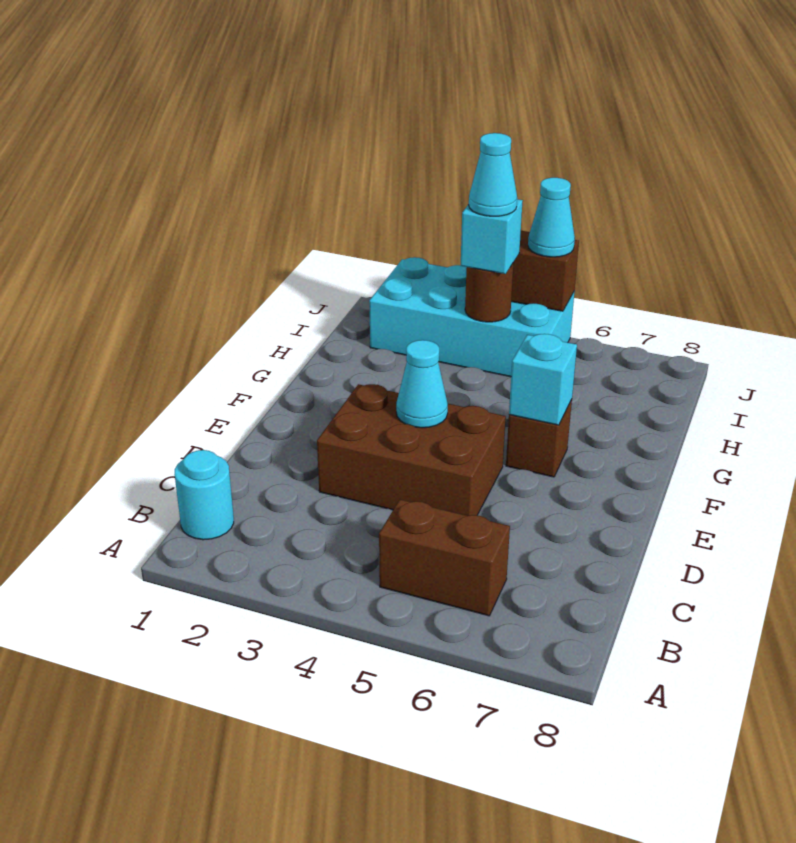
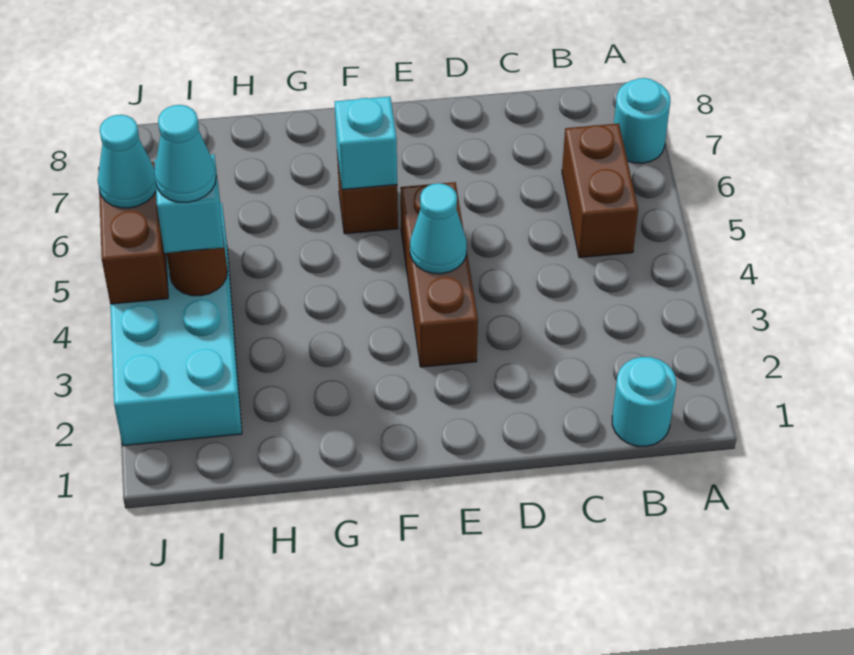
none -> cyan 1x1 round brick [614,78,670,163]
brown 2x3 brick [317,384,506,516] -> brown 1x3 brick [400,182,478,367]

